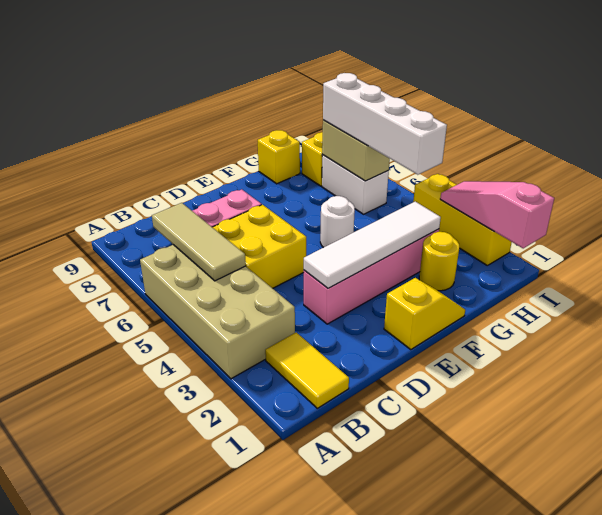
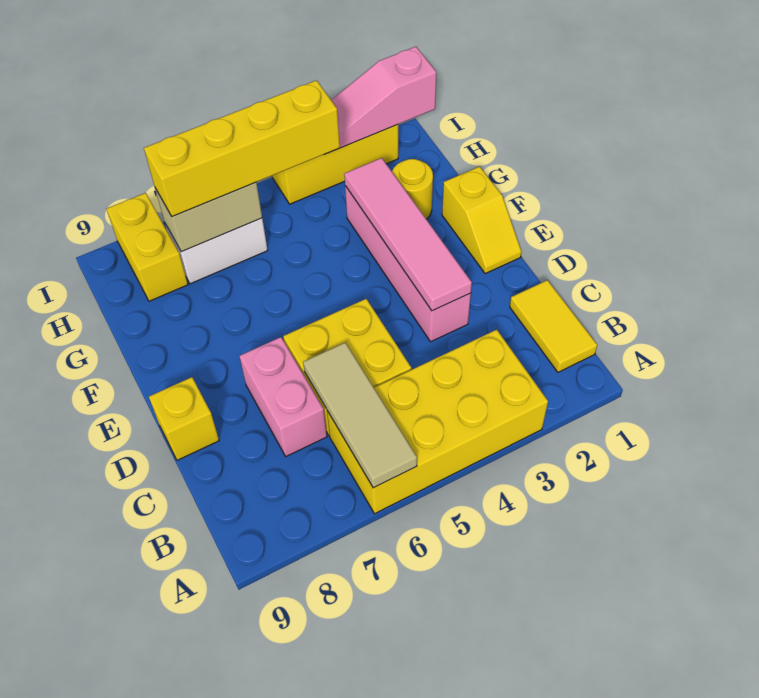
tan 2x4 brick [140,245,295,379] -> yellow 2x4 brick [327,330,548,514]
yellow 1x2 tile [265,332,349,408] -> yellow 1x2 tile turned to [510,280,597,372]
tan 1x3 tile [152,203,246,281] -> tan 1x3 tile turned to [303,343,417,488]
white 1x4 tile [304,201,441,288] -> pink 1x4 tile [344,158,472,311]
yellow 1x2 slope [384,278,465,349] -> yellow 1x2 slope turned to [442,167,521,274]
white 1x1 round brick [320,196,355,248] -> none
yellow 1x1 brick [258,130,300,184] -> yellow 1x1 brick moved to [149,377,219,460]
white 1x4 brick [323,73,447,175] -> yellow 1x4 brick [144,80,340,217]

